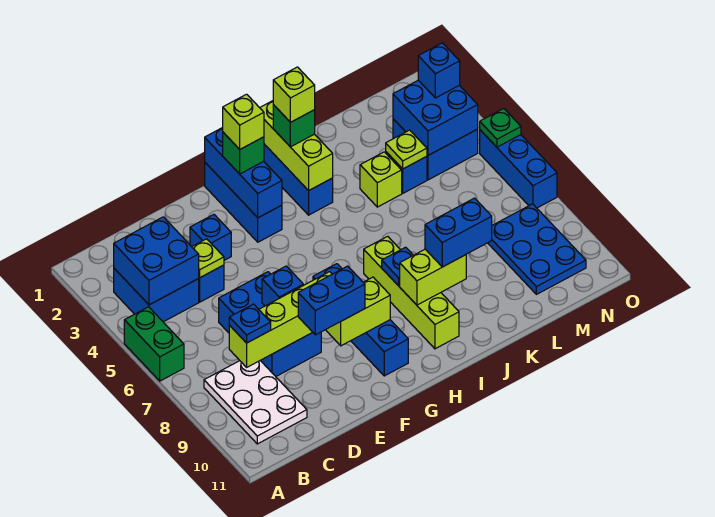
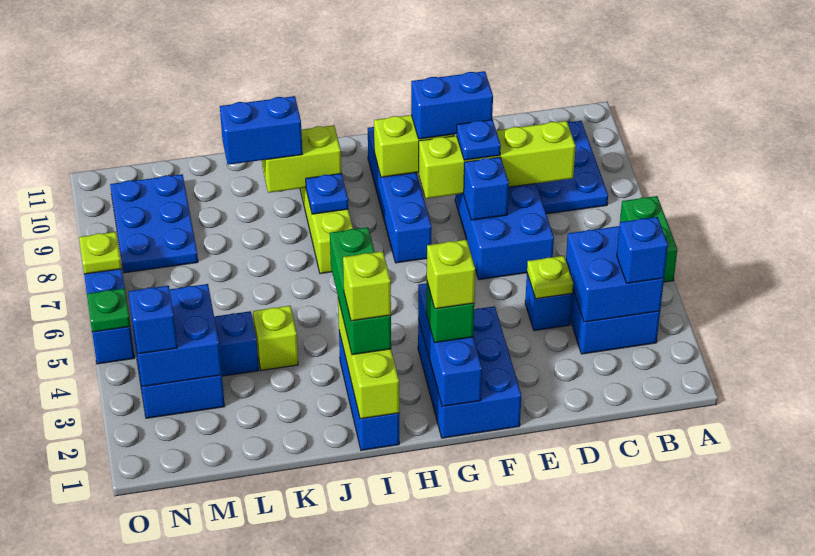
white 2x3 plate [204,361,307,444] -> blue 2x3 plate [536,121,608,214]
blue 1x1 plate [229,304,271,343] -> blue 1x1 plate moved to [457,120,501,160]
blue 1x1 brick [190,214,231,260] -> blue 1x1 brick moved to [617,217,668,283]
blue 1x3 brick [205,163,282,242] -> blue 2x3 brick [418,306,521,438]
green 1x1 brick [273,105,315,147] -> green 1x3 brick [330,227,391,355]
lime 1x1 plate [386,130,427,169] -> lime 1x1 plate moved to [79,232,122,274]

